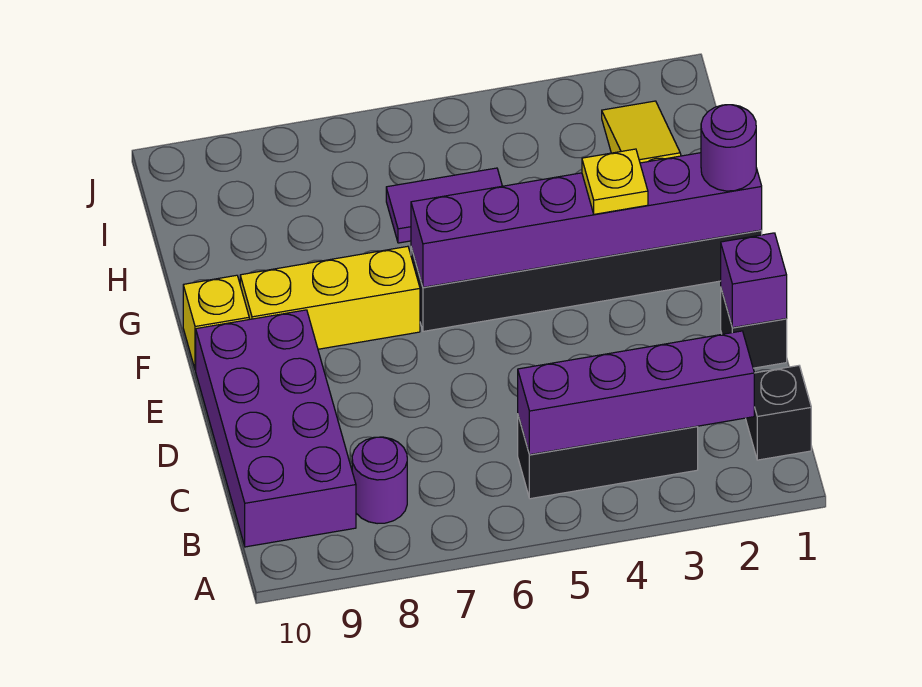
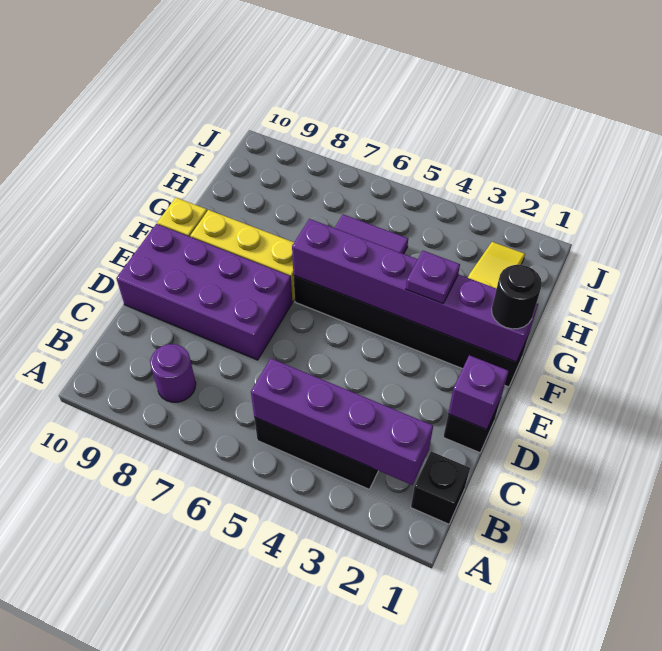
purple 2x4 brick [196,310,356,547] -> purple 2x4 brick turned to [116,224,292,360]
purple 1x1 round brick [701,105,756,191] -> black 1x1 round brick [492,265,542,329]
yellow 1x1 plate [582,149,648,214] -> purple 1x1 plate [406,251,460,304]

